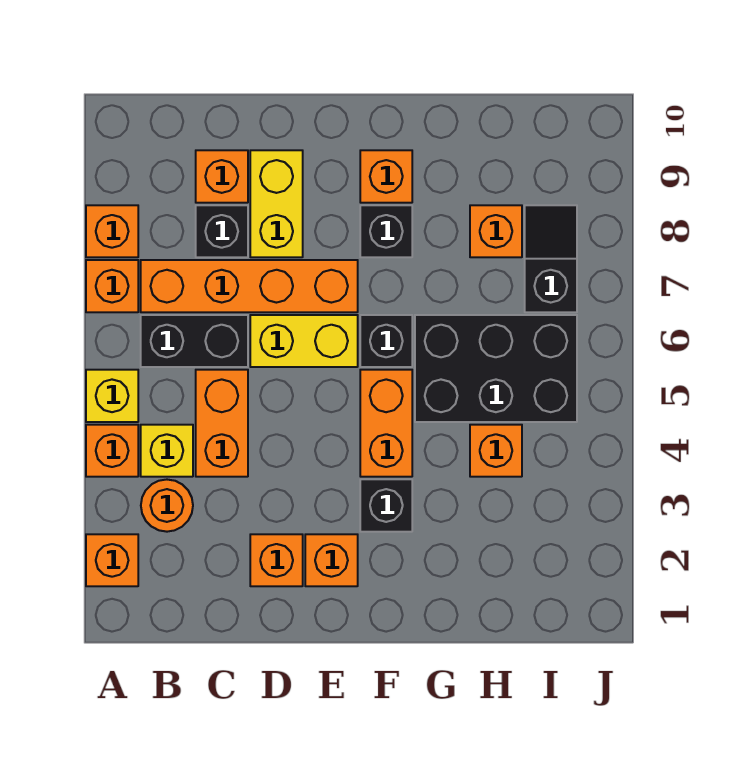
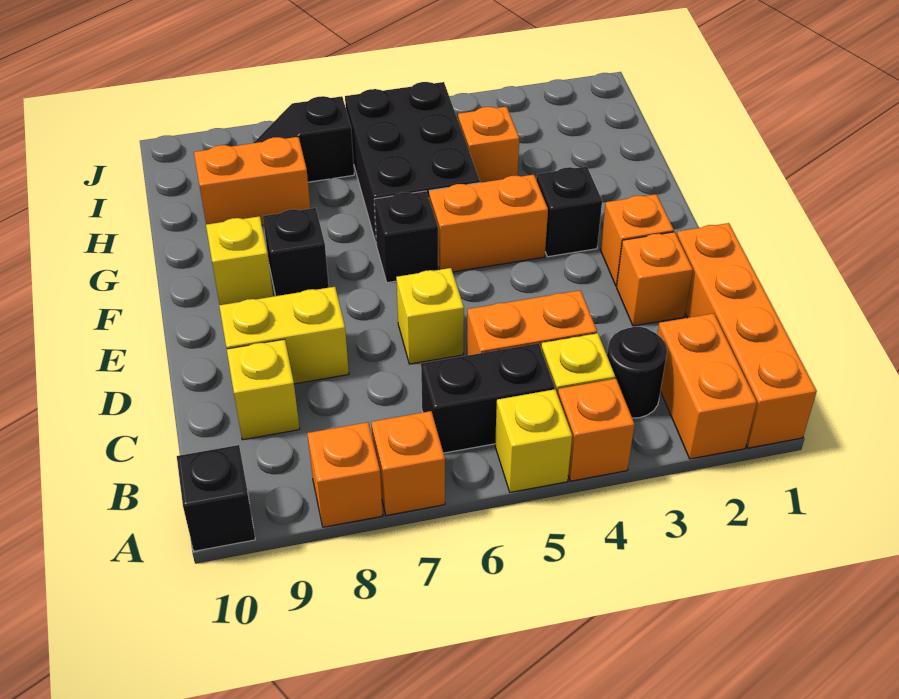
orange 1x1 brick [86,534,138,586] -> orange 1x2 brick [657,313,757,459]
orange 1x1 round brick [141,480,193,532] -> black 1x1 round brick [607,327,667,418]
black 1x2 brick [141,315,248,367] -> black 1x2 brick turned to [421,343,555,453]
orange 1x4 brick [141,260,358,312] -> orange 1x4 brick moved to [677,223,817,448]
black 1x1 brick [196,205,248,257] -> black 1x1 brick moved to [177,445,255,551]
orange 1x1 brick [196,150,248,203] -> yellow 1x1 brick [227,339,300,440]
yellow 1x2 brick [250,315,358,367] -> yellow 1x1 brick [396,268,464,364]
orange 1x1 brick [360,150,412,203] -> yellow 1x1 brick [206,216,273,305]
orange 1x1 brick [470,205,522,257] -> orange 1x2 brick [194,137,311,225]

